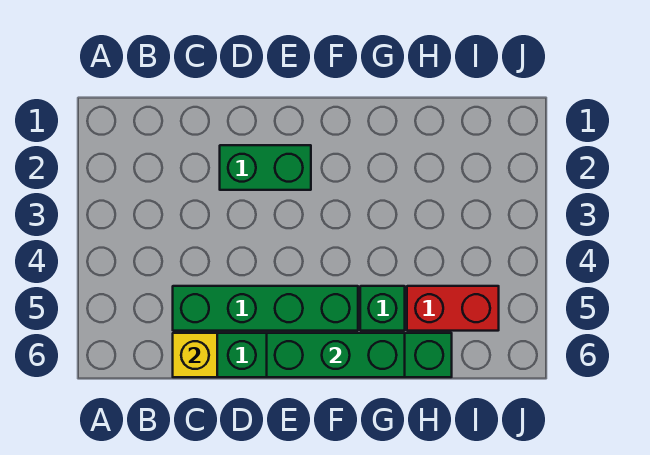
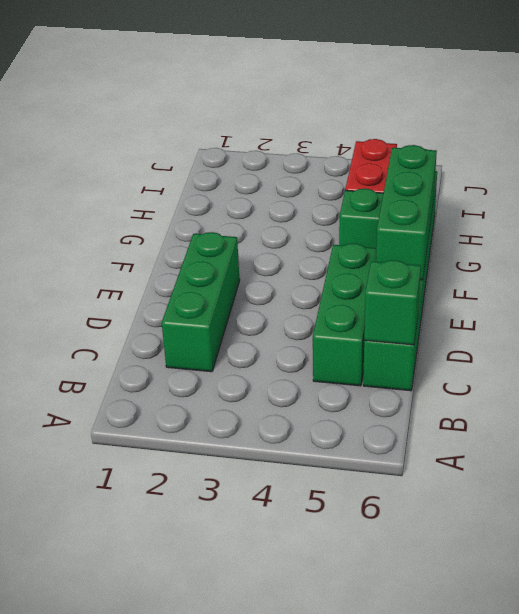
green 1x4 brick [173,286,358,331] -> green 1x3 brick [313,243,376,386]
yellow 1x1 brick [173,333,217,377] -> green 1x1 brick [364,260,421,345]
green 1x2 brick [220,145,311,190] -> green 1x3 brick [162,232,240,372]

